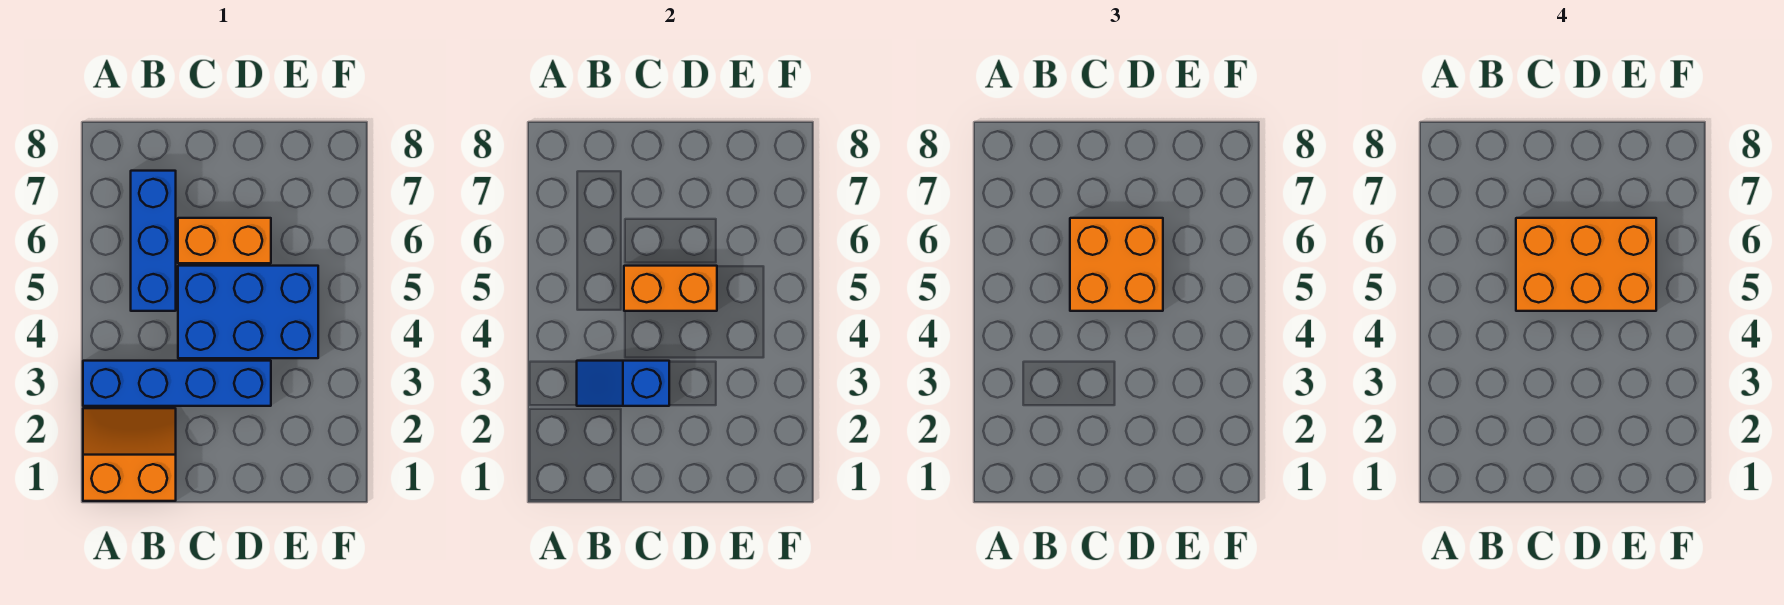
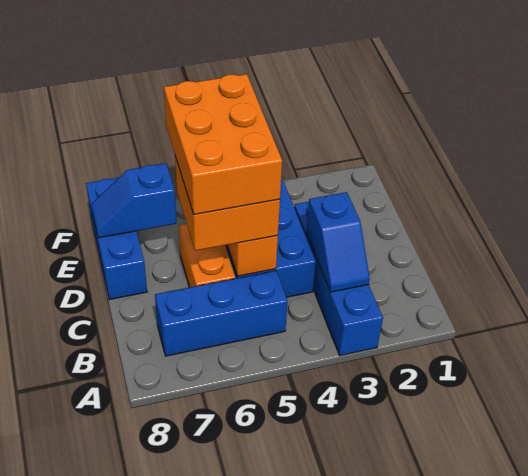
orange 2x2 slope [83,408,176,501] -> none
none -> blue 1x3 brick [86,178,147,300]
none -> blue 1x2 slope [91,163,176,238]

